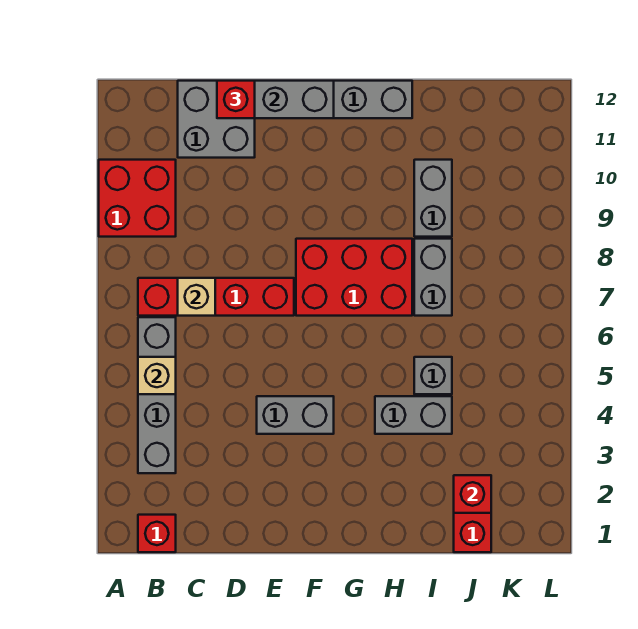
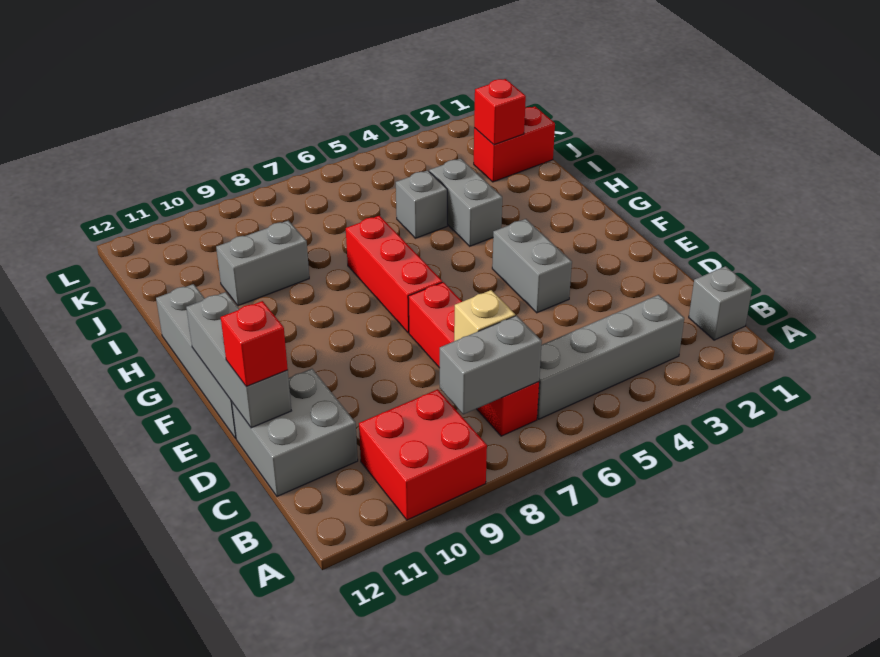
red 1x1 brick [138,515,176,552] -> grey 1x1 brick [689,266,752,340]
tan 1x1 brick [138,357,176,394] -> none
red 2x3 brick [296,239,412,316] -> red 1x3 brick [346,216,442,333]
grey 1x2 brick [414,239,452,316] -> grey 1x2 brick moved to [440,315,542,414]

